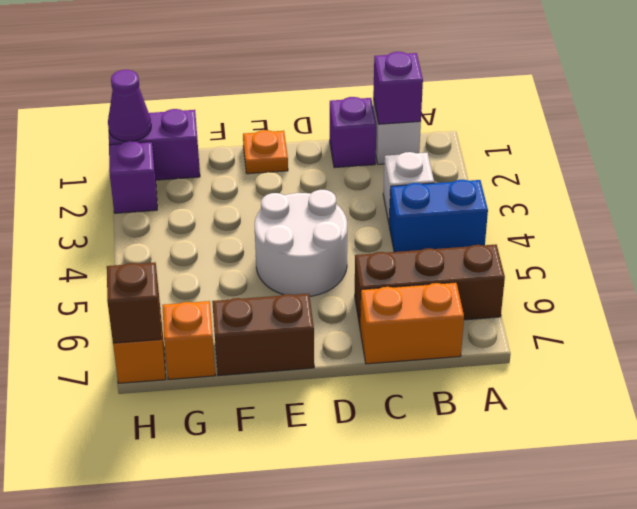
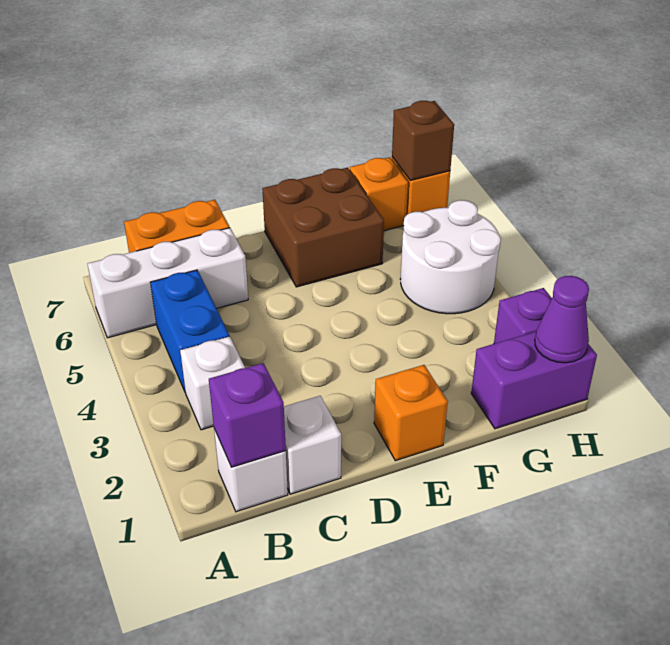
blue 1x2 brick [389,180,488,252] -> blue 1x2 brick turned to [150,270,229,393]
brown 1x3 brick [355,244,505,326] -> white 1x3 brick [88,228,248,338]
purple 1x1 brick [330,97,376,168] -> white 1x1 brick [284,396,341,494]
white 2x2 round brick [255,190,347,296] -> white 2x2 round brick moved to [400,200,501,314]
orange 1x1 plate [243,130,288,174] -> orange 1x1 brick [374,365,448,461]
brown 1x2 brick [212,294,314,376] -> brown 2x2 brick [262,168,384,287]

